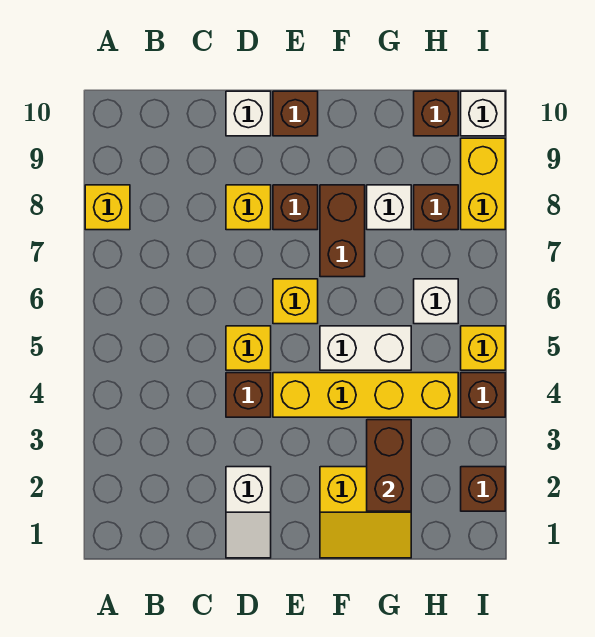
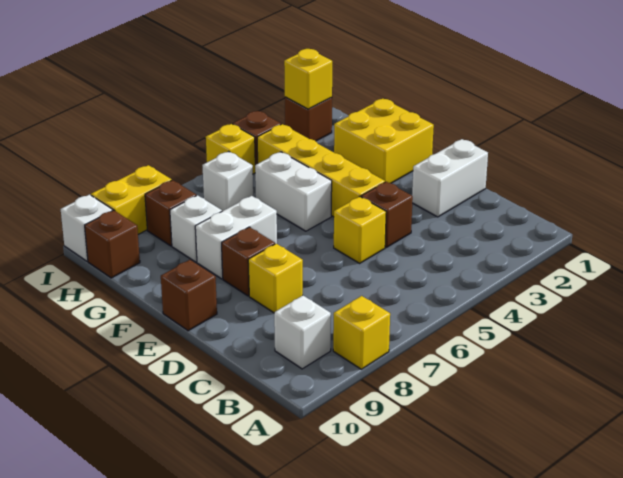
white 1x2 slope [226,467,271,558] -> white 1x2 brick [412,139,488,217]
white 1x1 brick [226,91,271,136] -> white 1x1 brick moved to [274,296,331,369]
yellow 1x1 brick [273,279,318,324] -> yellow 1x1 brick moved to [284,49,332,109]
yellow 2x2 slope [320,467,411,558] -> yellow 2x2 brick [334,99,434,183]
brown 1x2 brick [320,185,365,277] -> white 1x2 brick [195,196,277,279]
brown 1x2 brick [367,420,411,511] -> none

